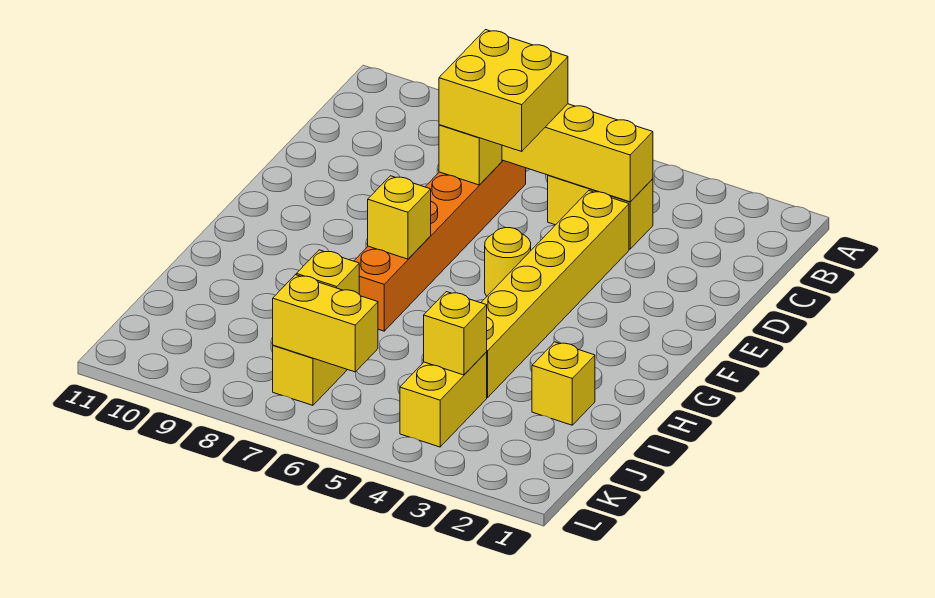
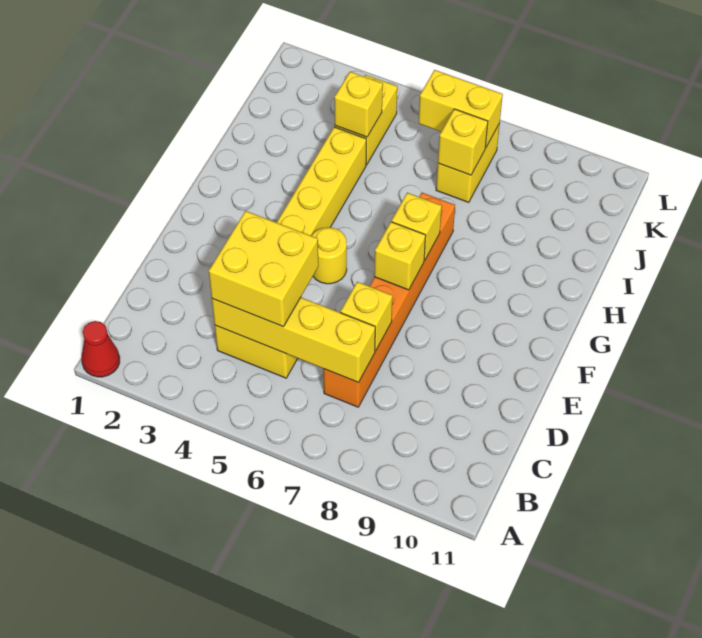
none -> red 1x1 cone [81,321,120,377]
yellow 2x2 brick [439,30,568,151] -> yellow 2x2 brick moved to [209,211,318,327]
yellow 1x1 brick [532,342,595,425] -> yellow 1x1 brick moved to [374,222,426,290]

